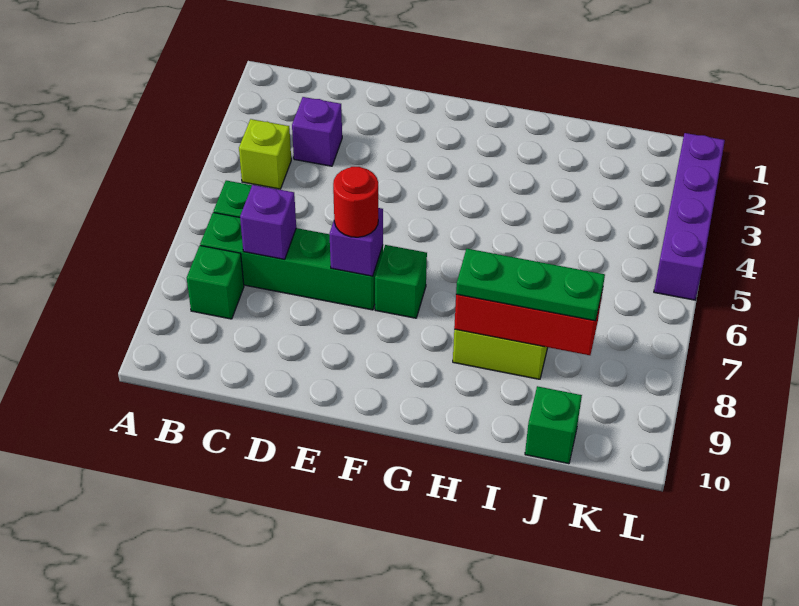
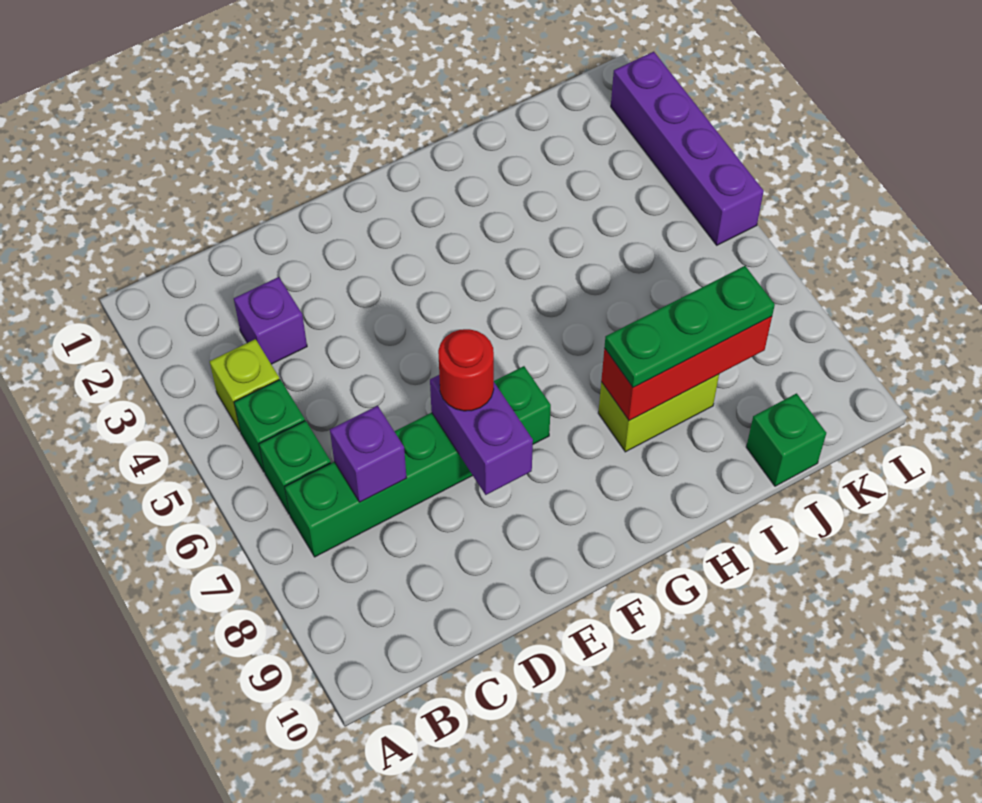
green 1x1 brick [187,246,244,319] -> green 1x1 brick moved to [234,380,305,472]
purple 1x1 brick [329,208,383,276] -> purple 1x2 brick [430,375,533,495]

